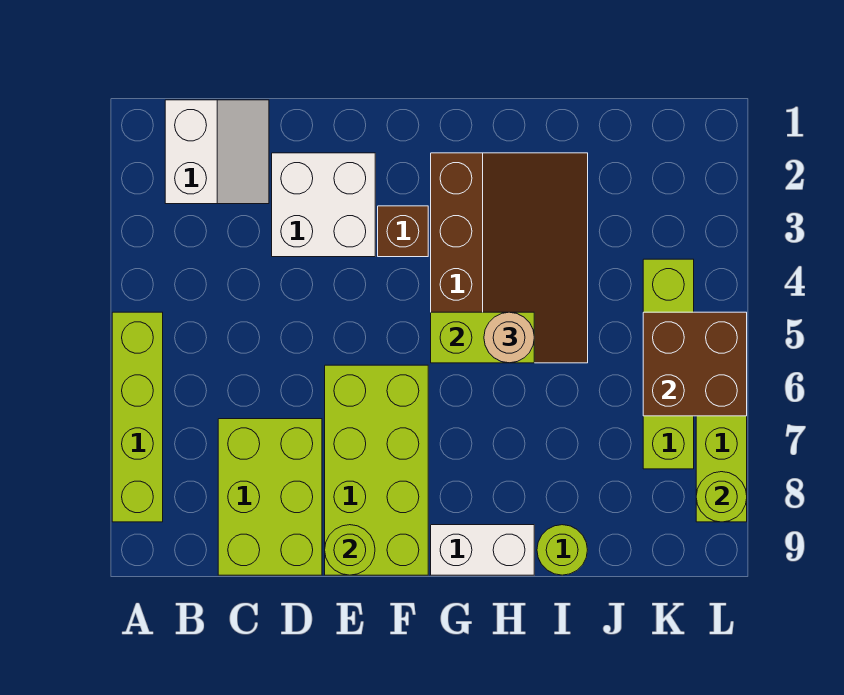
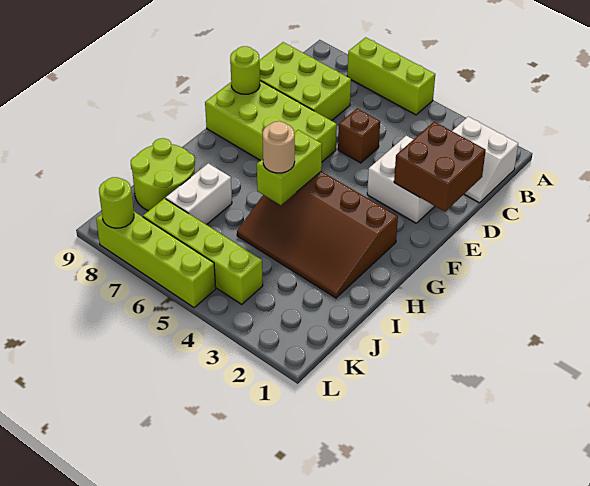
lime 1x4 brick [112,312,163,522] -> lime 1x3 brick [347,37,435,115]
brown 1x1 brick [378,206,428,257] -> brown 1x1 brick moved to [338,108,380,163]
white 1x2 brick [431,525,534,575] -> white 1x2 brick moved to [166,163,232,225]
lime 1x1 round brick [537,525,587,575] -> lime 2x2 round brick [131,138,195,211]
brown 2x2 brick [643,312,747,416] -> brown 2x2 brick moved to [394,122,486,212]

